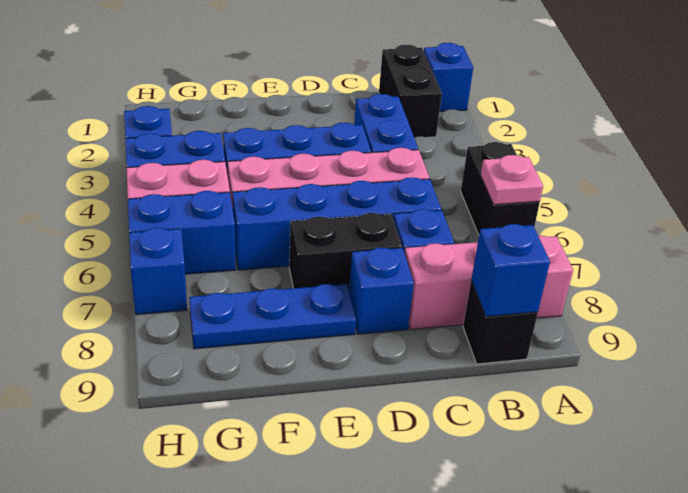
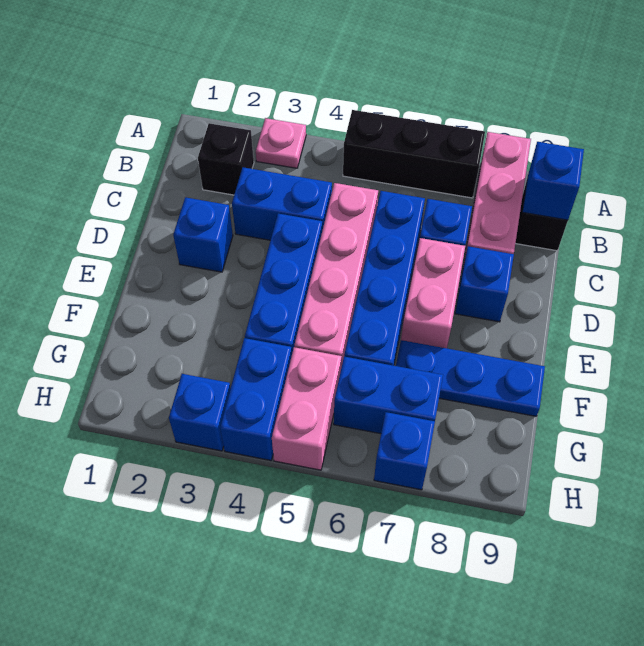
blue 1x1 brick [424,43,473,112] -> blue 1x1 brick moved to [173,197,233,272]
black 1x2 brick [461,142,540,235] -> black 1x3 brick [343,110,485,198]
pink 1x1 plate [481,155,543,205] -> pink 1x1 plate moved to [256,118,306,168]
black 1x2 brick [379,45,442,137] -> black 1x1 brick [198,123,254,195]
black 1x2 brick [289,213,402,290] -> pink 1x2 brick [401,238,465,348]
blue 1x3 plate [189,284,356,349] -> blue 1x3 plate turned to [396,340,545,416]
blue 1x2 brick [128,191,236,274] -> blue 1x2 brick turned to [334,357,443,434]

